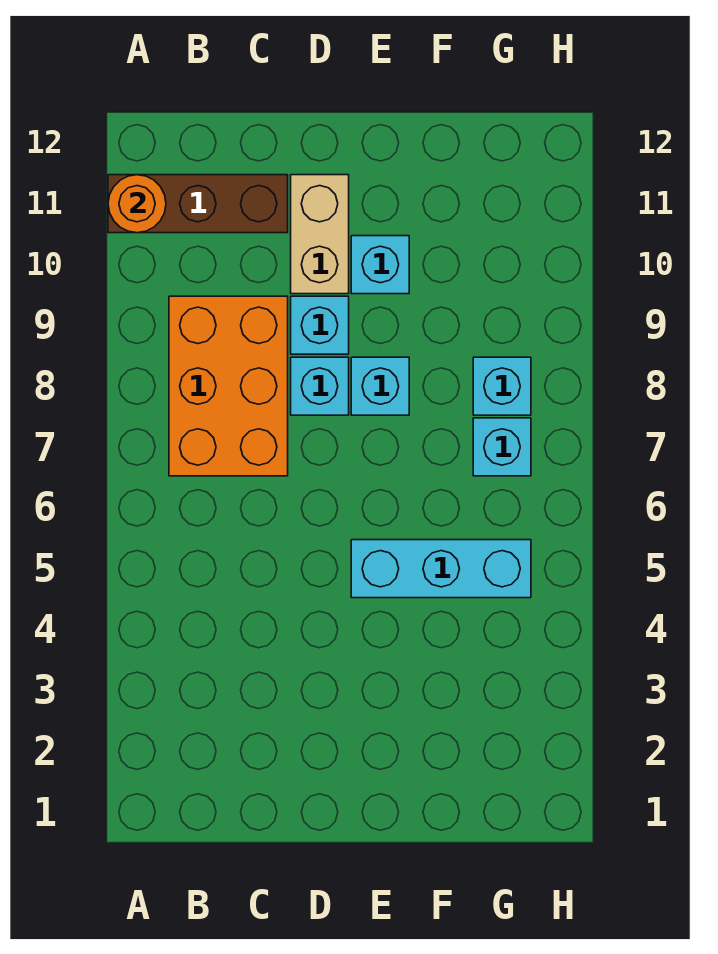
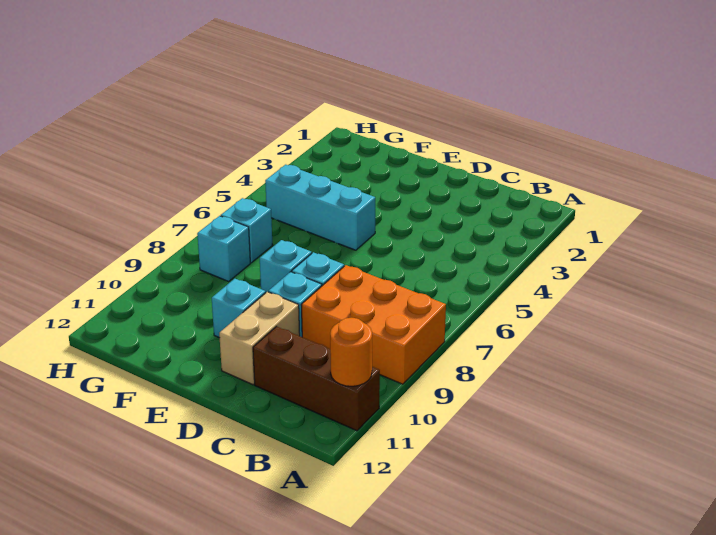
orange 2x3 brick [169,296,288,476] -> orange 2x3 brick turned to [301,265,446,384]

